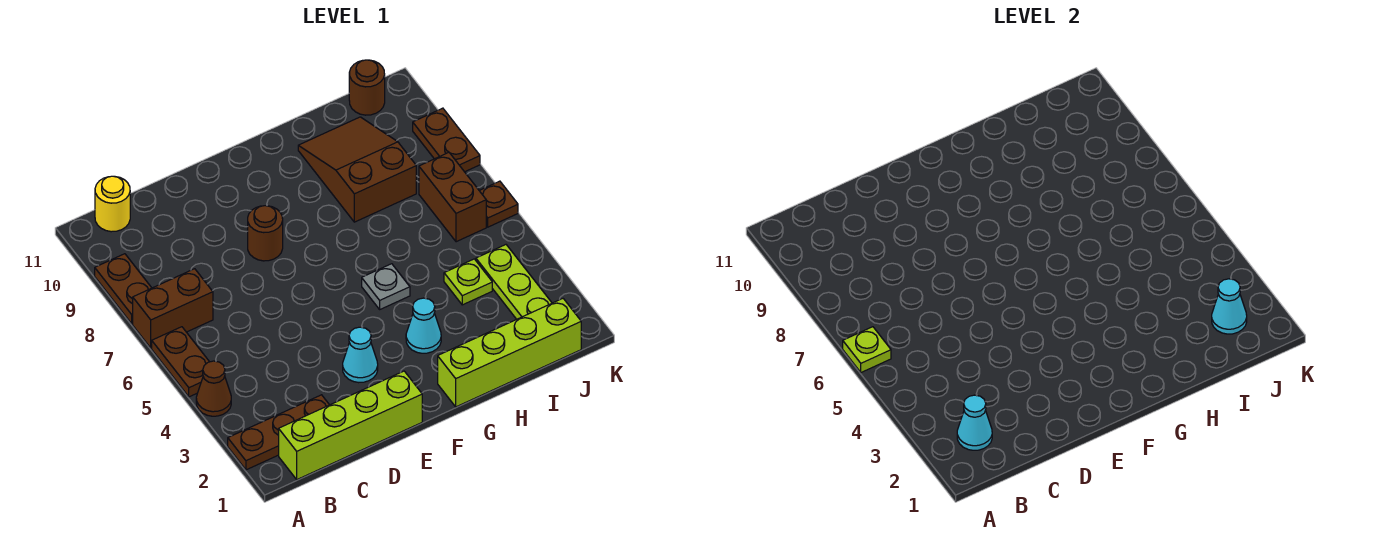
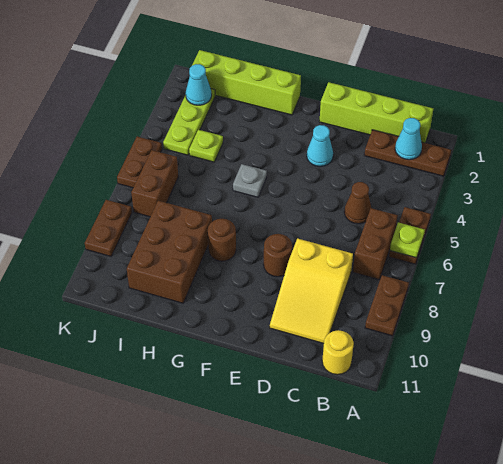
brown 1x1 cone [196,361,231,416] -> brown 1x1 cone moved to [344,182,371,224]
brown 1x2 brick [133,269,213,348] -> brown 1x2 brick turned to [353,208,398,280]
none -> yellow 2x3 slope [270,239,353,343]
cyan 1x1 cone [406,298,441,353] -> none
brown 2x3 slope [298,117,416,222] -> brown 2x3 brick [127,201,212,303]
brown 1x1 round brick [349,60,385,115] -> brown 1x1 round brick moved to [208,219,236,261]
brown 1x1 plate [479,181,518,227] -> brown 1x2 plate [117,137,162,188]

